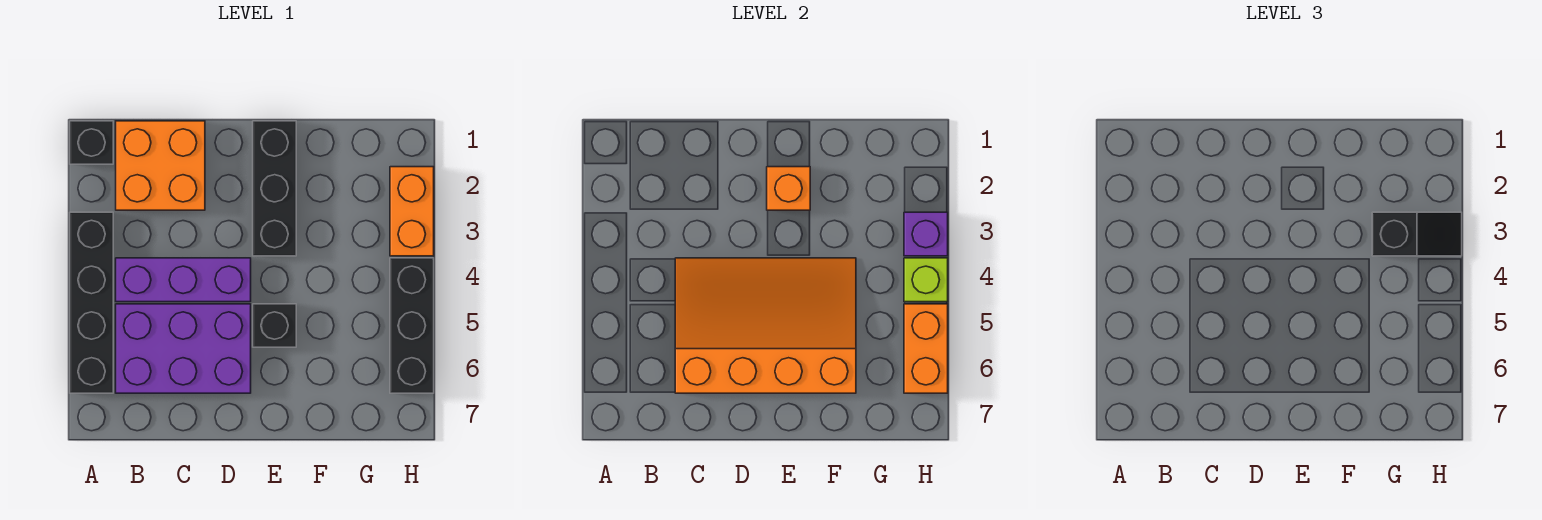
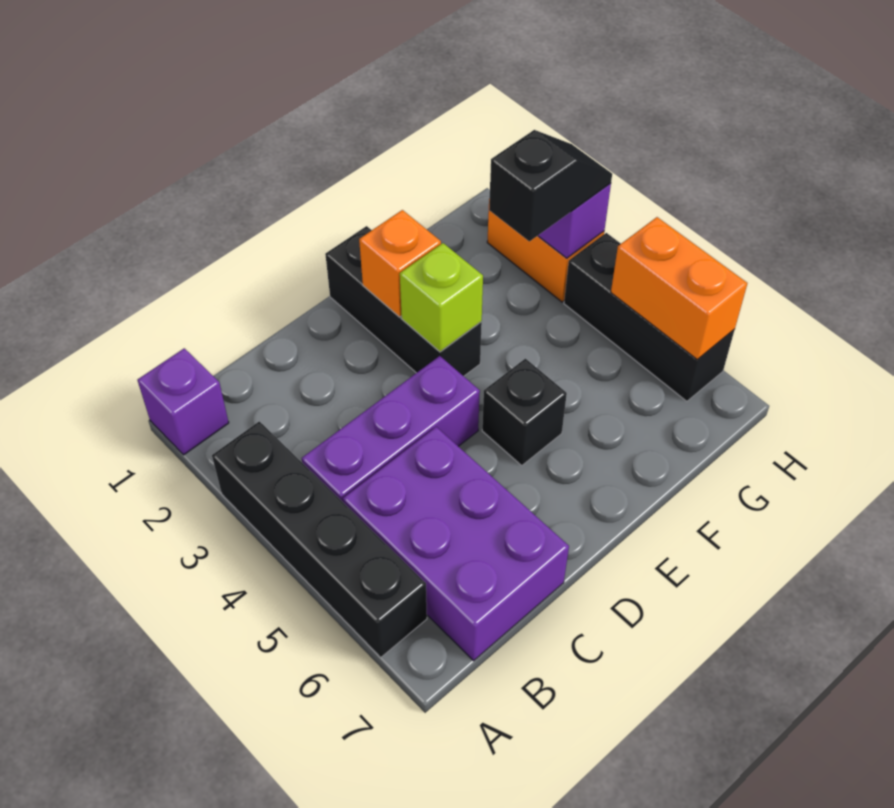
black 1x1 brick [70,121,113,164] -> purple 1x1 brick [137,348,229,455]
orange 2x2 brick [116,121,205,210] -> none
purple 2x3 brick [116,304,251,393] -> purple 2x3 brick turned to [343,427,569,661]
orange 3x4 slope [675,258,856,393] -> none
lime 1x1 brick [904,258,948,302] -> lime 1x1 brick moved to [400,243,483,352]

